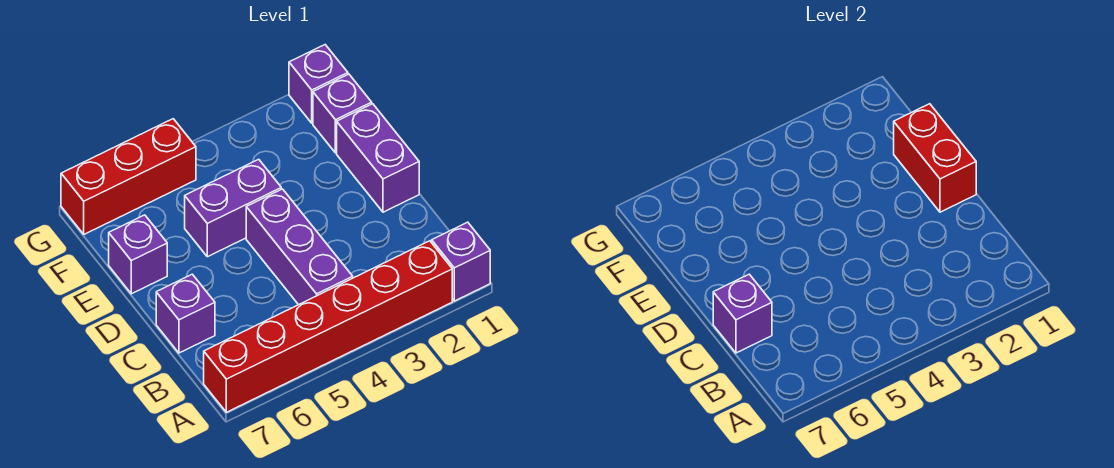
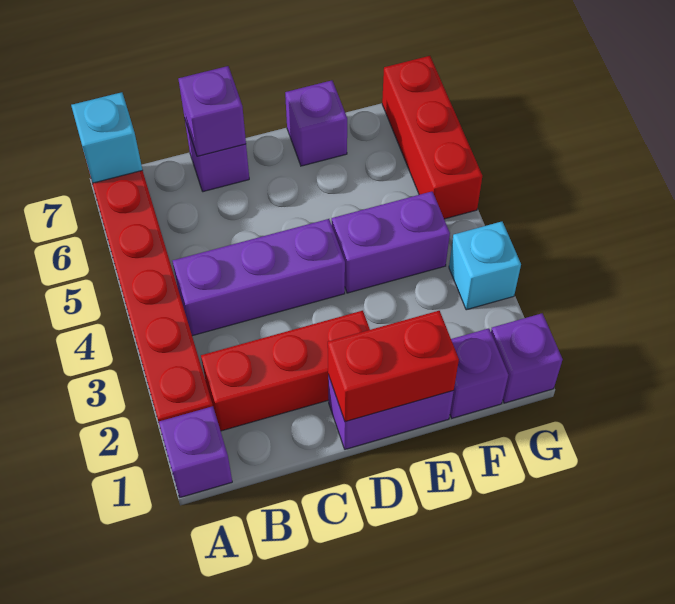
none -> cyan 1x1 brick [71,92,142,183]
none -> red 1x3 brick [201,311,370,431]
purple 1x2 brick [185,159,281,257] -> purple 1x2 brick turned to [332,192,450,293]
none -> cyan 1x1 brick [449,222,521,310]

